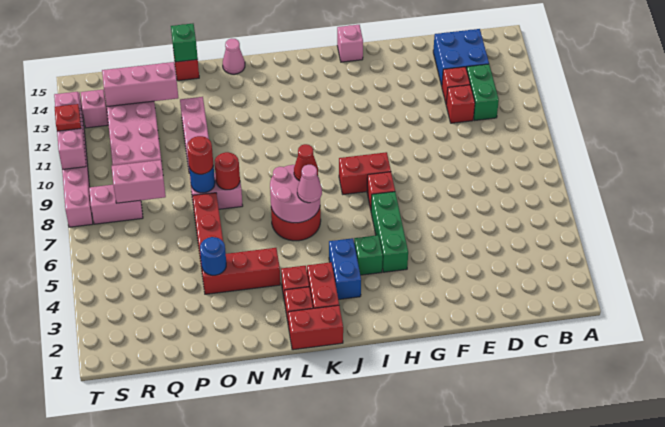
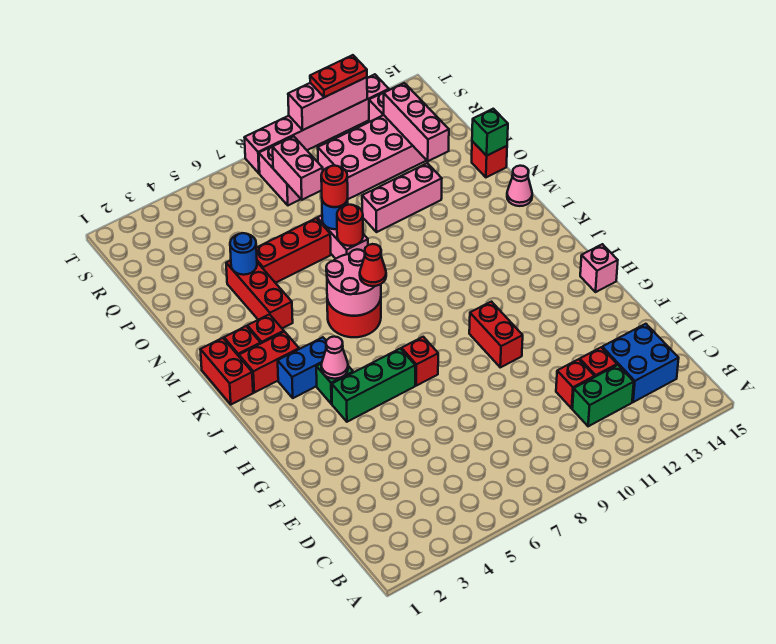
red 1x2 brick [339,152,391,194] -> red 1x2 brick moved to [469,302,523,367]
pink 1x1 cone [297,165,322,203] -> pink 1x1 cone moved to [321,337,348,379]
red 1x1 plate [55,104,81,131] -> red 1x2 plate [310,55,367,97]

